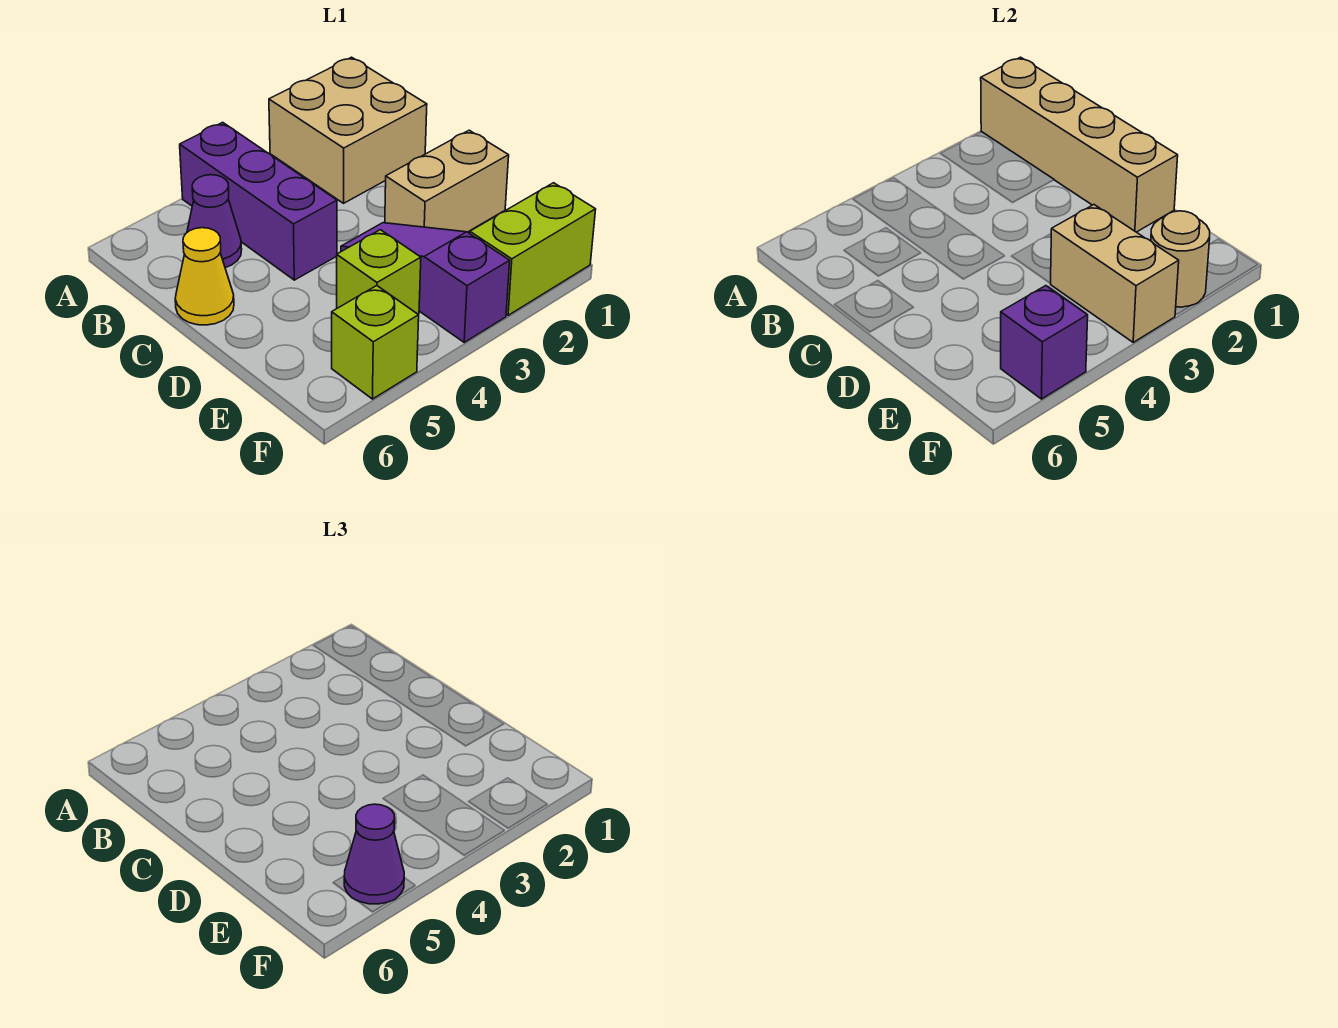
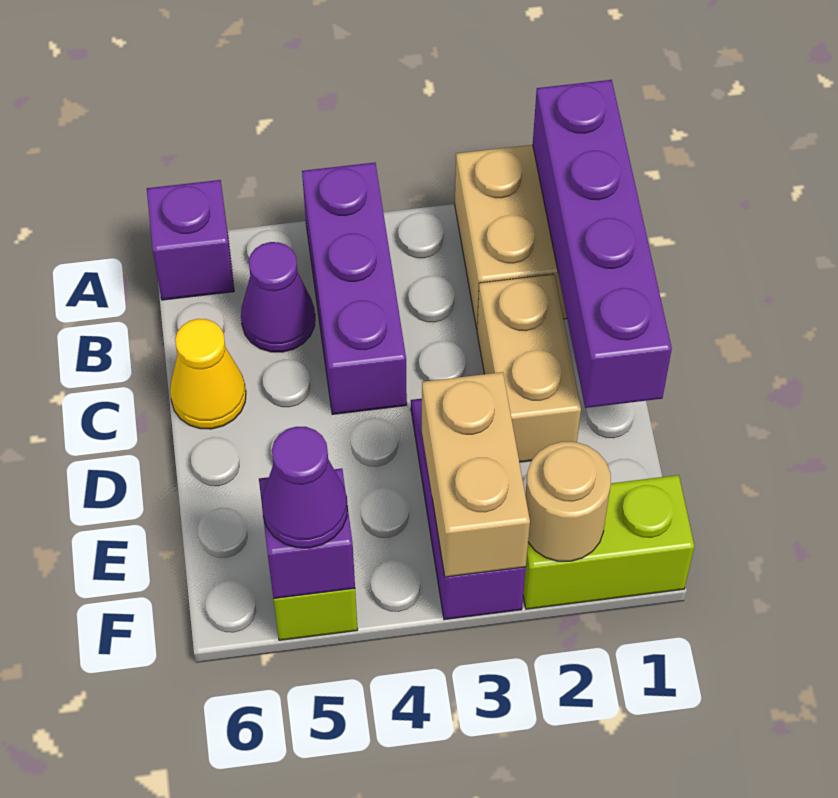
tan 1x4 brick [981,57,1178,232] -> purple 1x4 brick [533,80,672,408]
none -> purple 1x1 brick [147,180,234,300]
tan 1x2 brick [385,130,509,232] -> tan 1x2 brick turned to [477,274,581,462]
lime 1x1 brick [337,230,421,314] -> none

